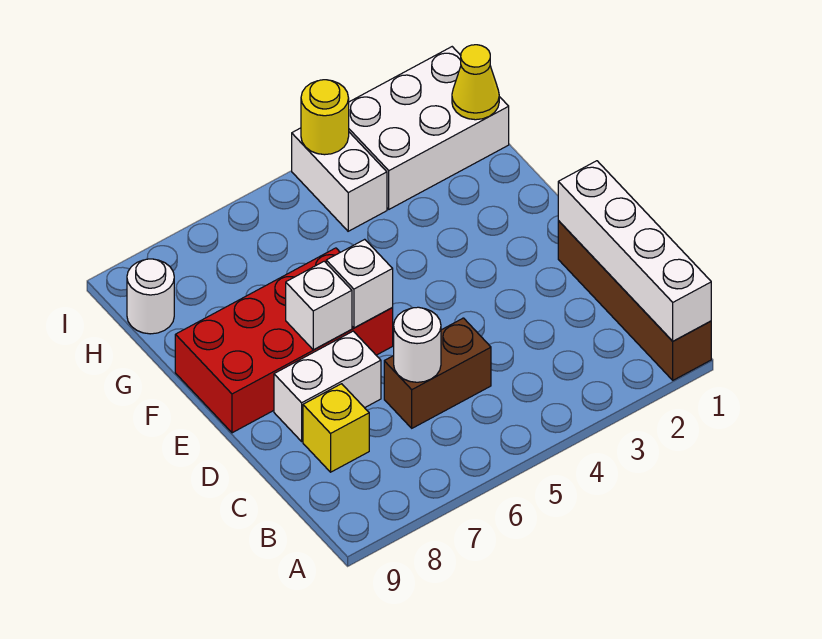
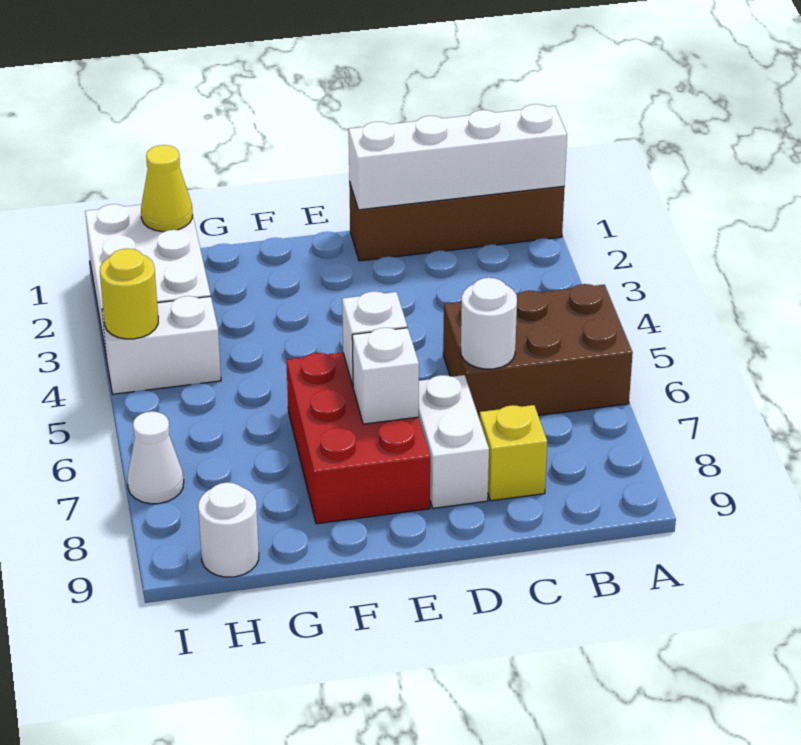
brown 1x2 brick [384,318,491,428] -> brown 2x3 brick [443,284,633,419]
red 2x4 brick [175,248,393,433] -> red 2x3 brick [286,353,430,524]
none -> white 1x1 cone [127,411,184,504]

